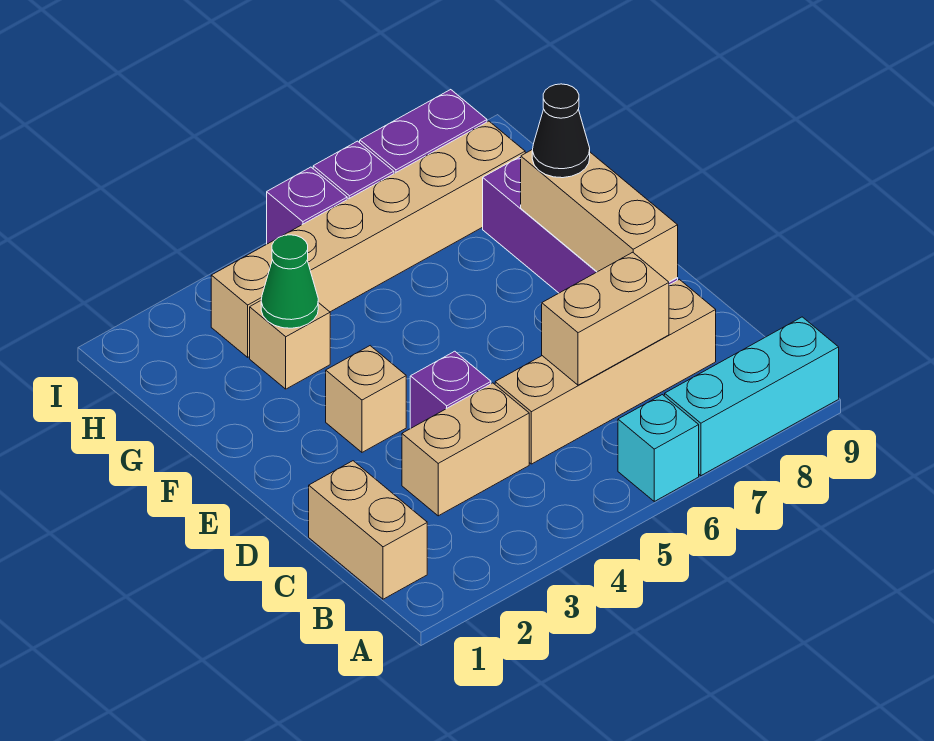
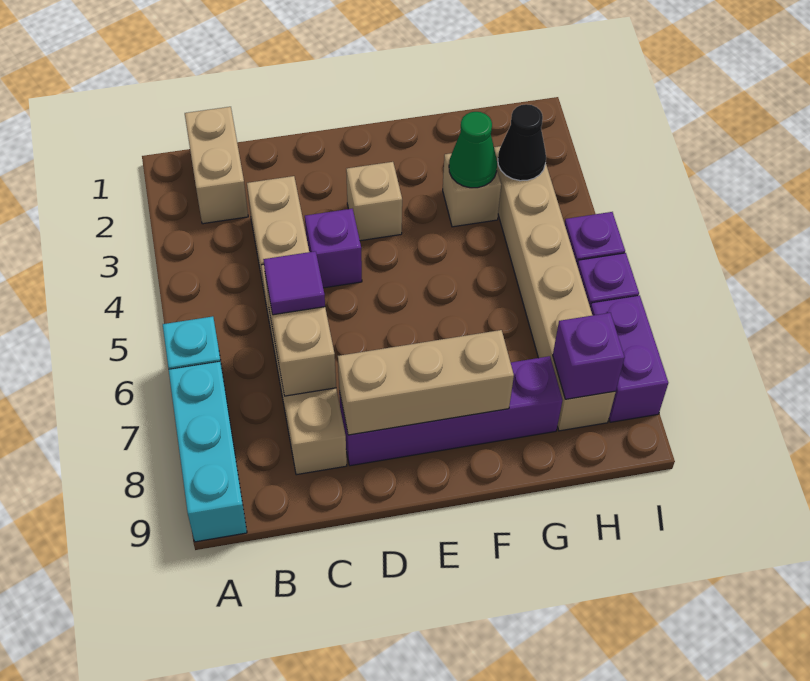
tan 1x2 brick [309,461,427,599] -> tan 1x2 brick turned to [185,107,248,224]
none -> purple 1x1 tile [263,251,325,315]
black 1x1 cone [532,84,590,178] -> black 1x1 cone moved to [498,104,546,181]
none -> purple 1x1 brick [553,313,625,399]

